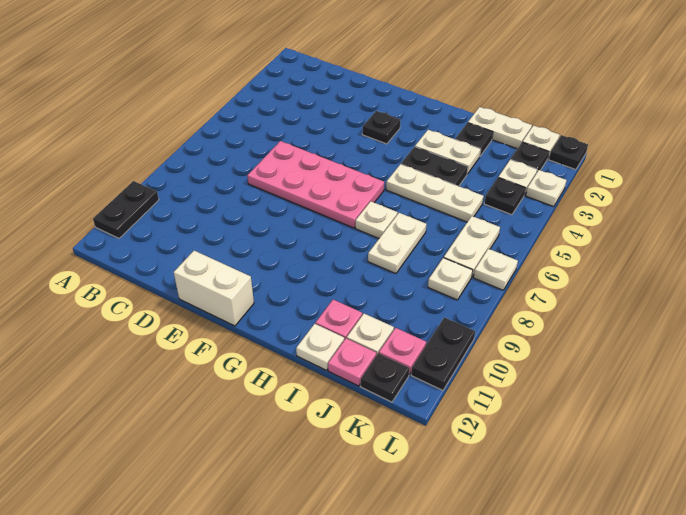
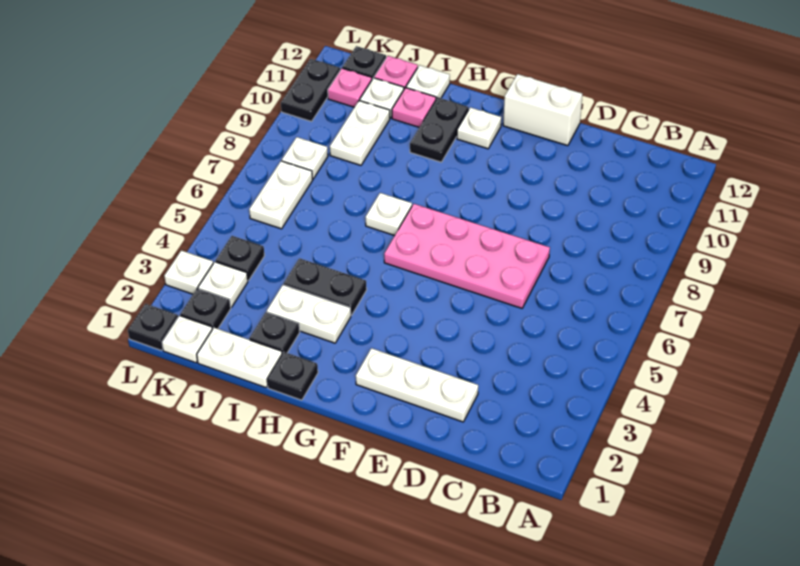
black 1x2 plate [93,181,159,238] -> black 1x2 plate moved to [410,98,469,162]
black 1x1 plate [362,111,400,144] -> black 1x1 plate moved to [267,352,318,400]
white 1x3 plate [386,164,484,222] -> white 1x3 plate moved to [356,348,478,422]
white 1x2 plate [368,213,427,274] -> white 1x2 plate moved to [330,101,390,165]
white 1x1 plate [474,249,518,290] -> white 1x1 plate moved to [457,107,501,149]

